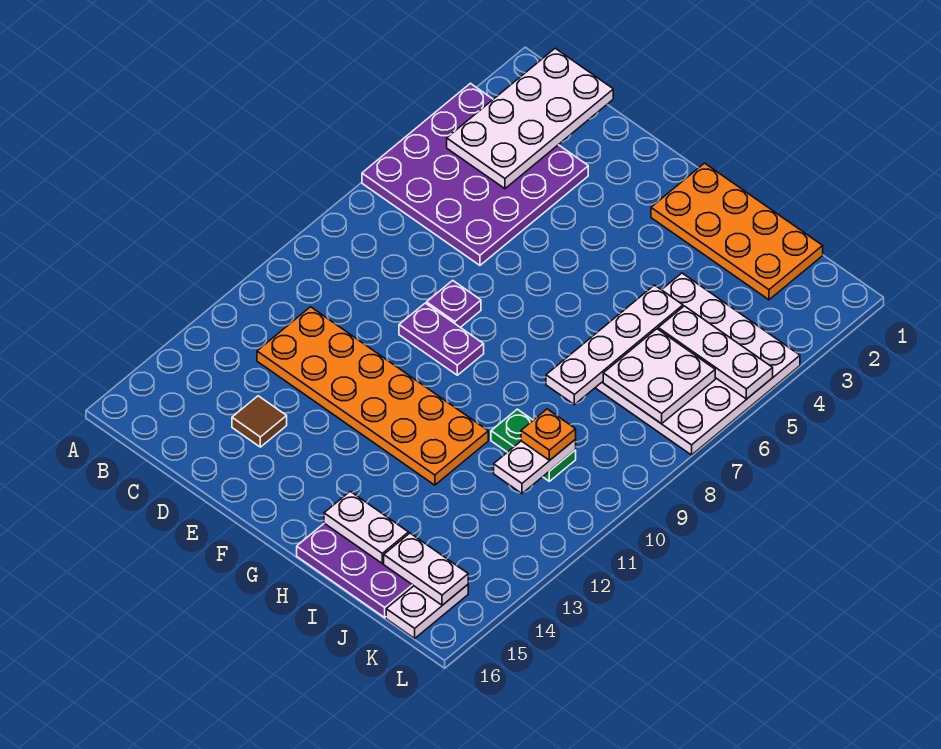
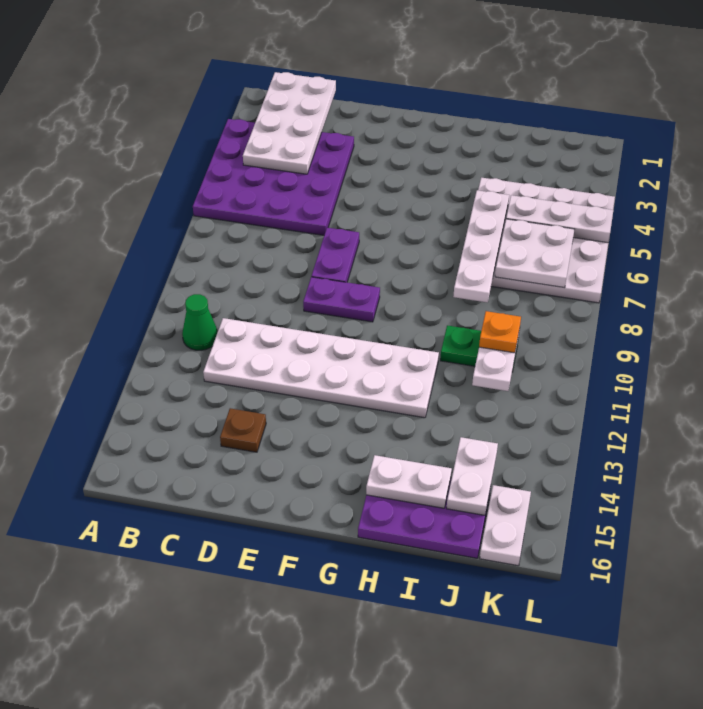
none -> green 1x1 cone [182,294,217,350]
orange 2x6 plate [257,307,488,485] -> white 2x6 plate [203,318,439,418]
brown 1x1 tile [232,396,287,447] -> brown 1x1 plate [220,408,266,452]
purple 1x1 plate [427,280,481,327] -> purple 1x2 plate [312,228,359,282]
orange 2x4 plate [651,163,823,300] -> none
white 1x2 plate [384,533,468,605] -> white 1x2 plate turned to [447,437,498,515]

